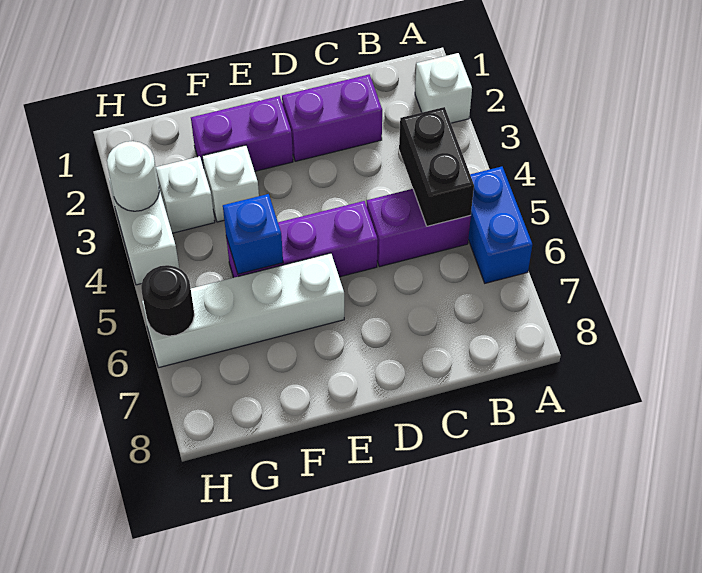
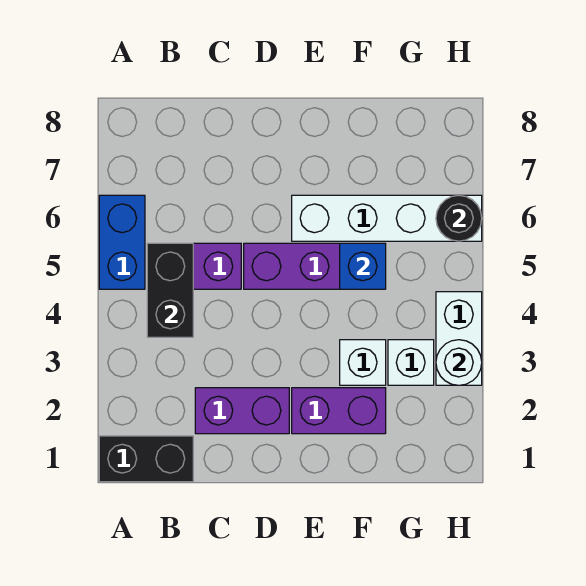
none -> black 1x2 brick [99,436,193,482]
white 1x1 brick [415,53,472,123] -> none

